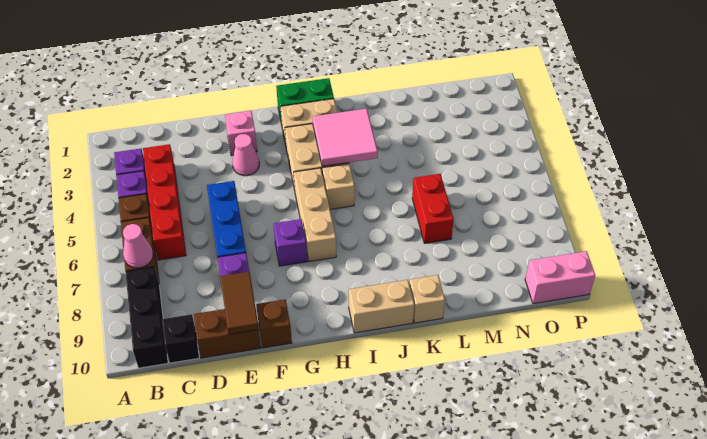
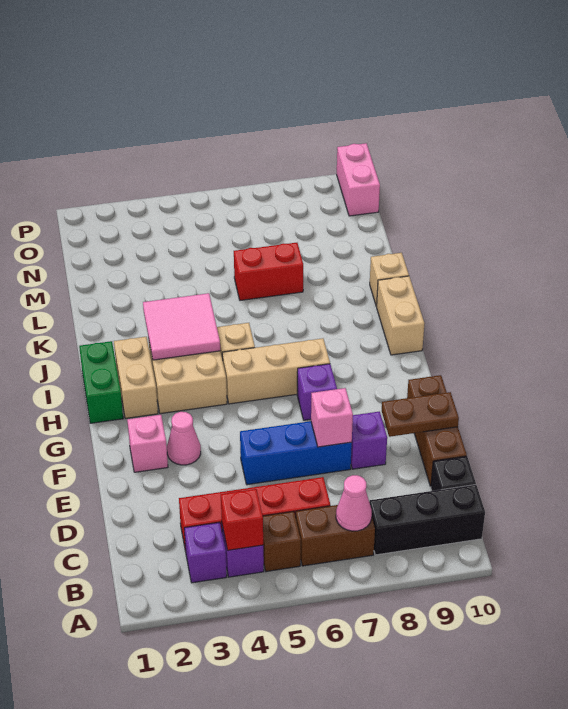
none -> red 1x1 brick [221,489,263,550]
none -> pink 1x1 brick [311,388,353,447]
brown 1x2 tile [220,272,259,334] -> brown 1x2 plate [382,392,459,437]

